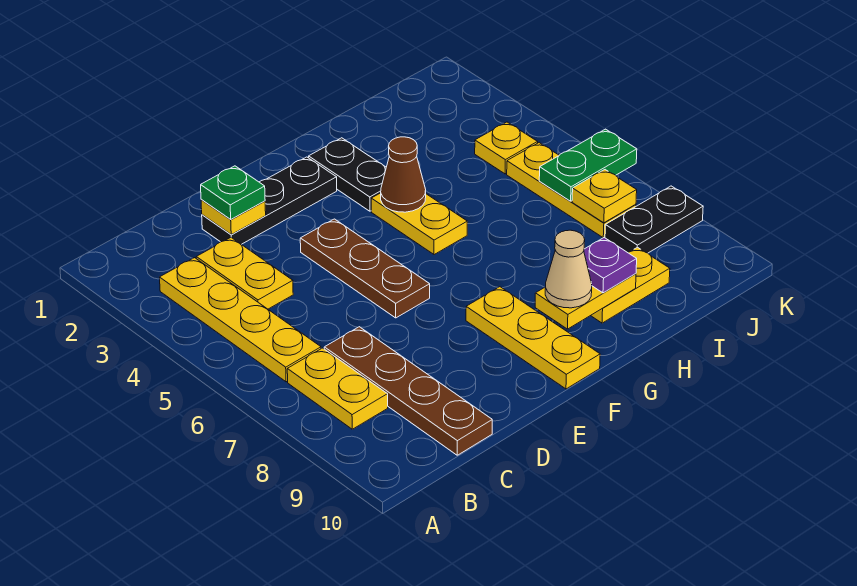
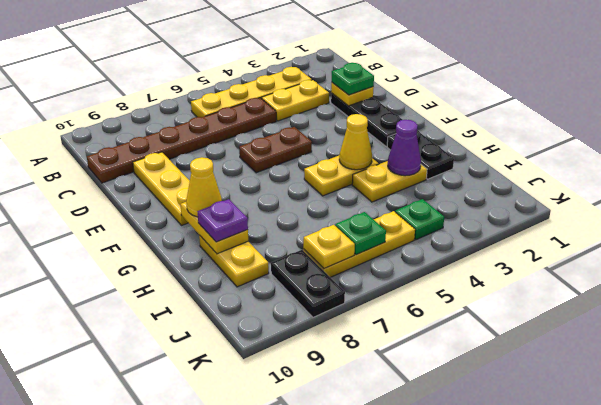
yellow 1x2 plate [287,348,388,429] -> yellow 1x2 plate moved to [352,161,427,202]
brown 1x4 plate [324,327,492,455] -> brown 1x6 plate [87,98,276,183]
brown 1x3 plate [300,219,430,318] -> brown 1x2 plate [239,127,312,173]
yellow 1x3 plate [466,287,600,389] -> yellow 1x3 plate turned to [133,152,190,225]
black 1x2 plate [309,138,386,211] -> black 1x2 plate turned to [387,130,454,179]
brown 1x1 cone [381,137,426,212] -> yellow 1x1 cone [339,114,372,170]
tan 1x1 cone [545,230,592,308] -> yellow 1x1 cone [186,157,222,217]
none -> purple 1x1 cone [388,120,421,176]
yellow 1x1 plate [475,122,538,174] -> green 1x1 plate [395,199,444,240]
green 1x2 plate [539,129,637,201] -> green 1x1 plate [335,212,386,255]

